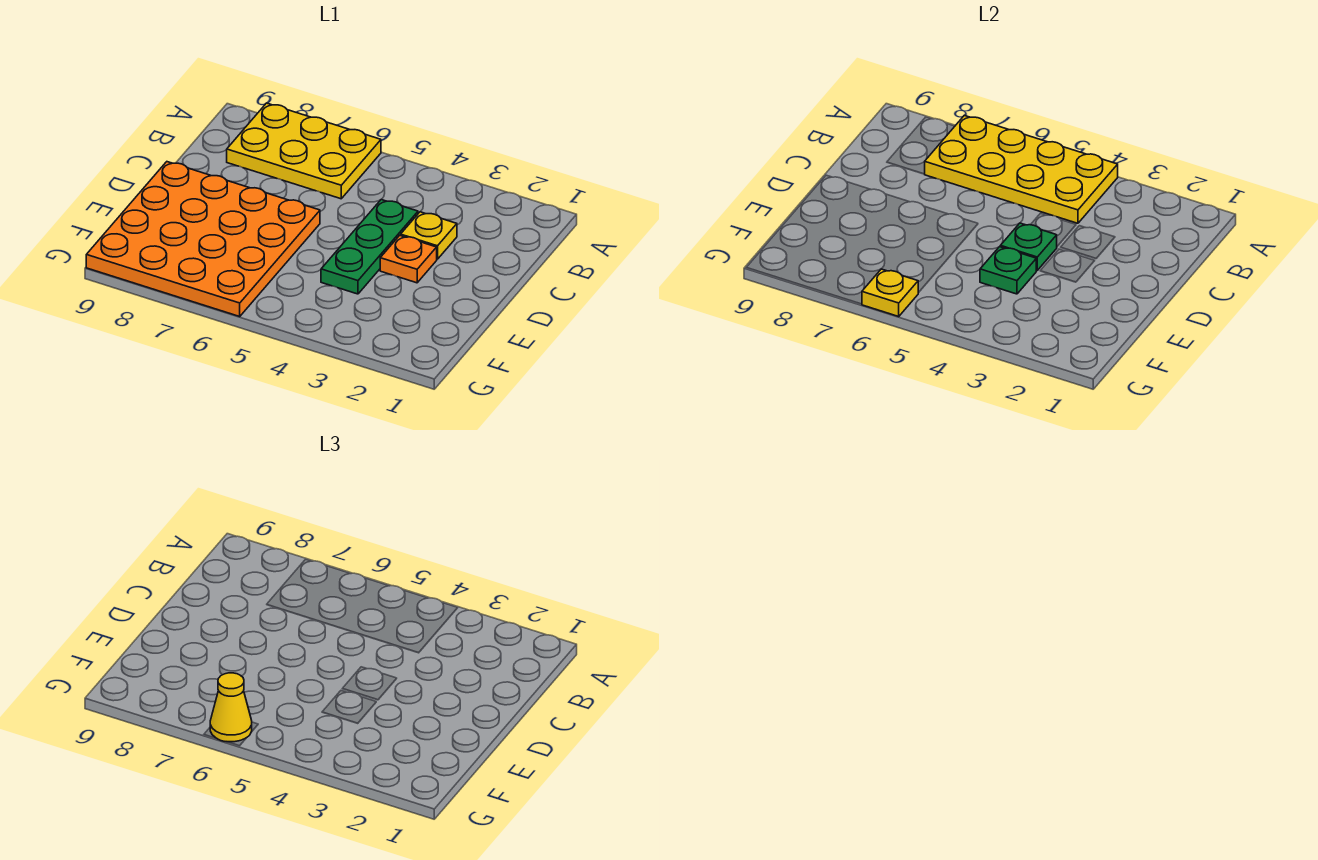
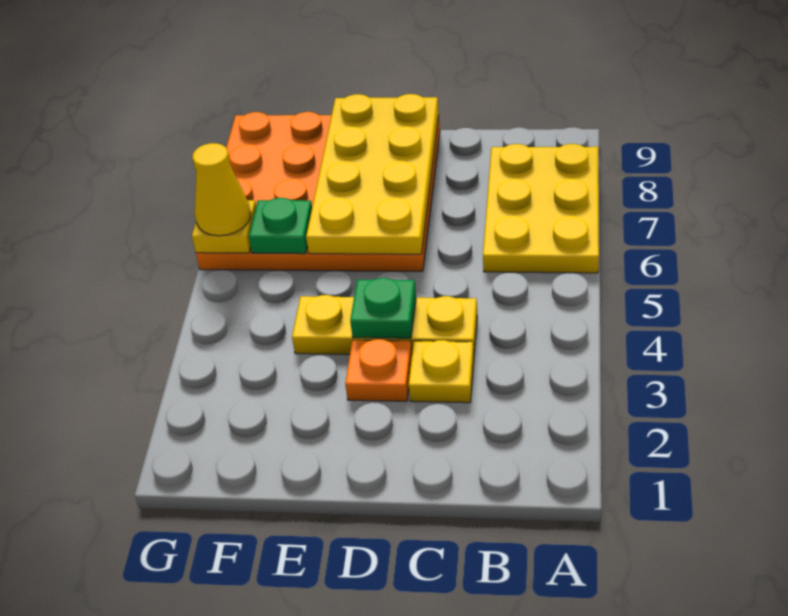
yellow 2x4 plate [925,115,1118,223] -> yellow 2x4 plate moved to [306,94,439,254]
green 1x3 plate [321,199,418,294] -> yellow 1x3 plate [292,295,477,354]
green 1x1 plate [980,247,1036,294] -> green 1x1 plate moved to [249,198,312,254]

